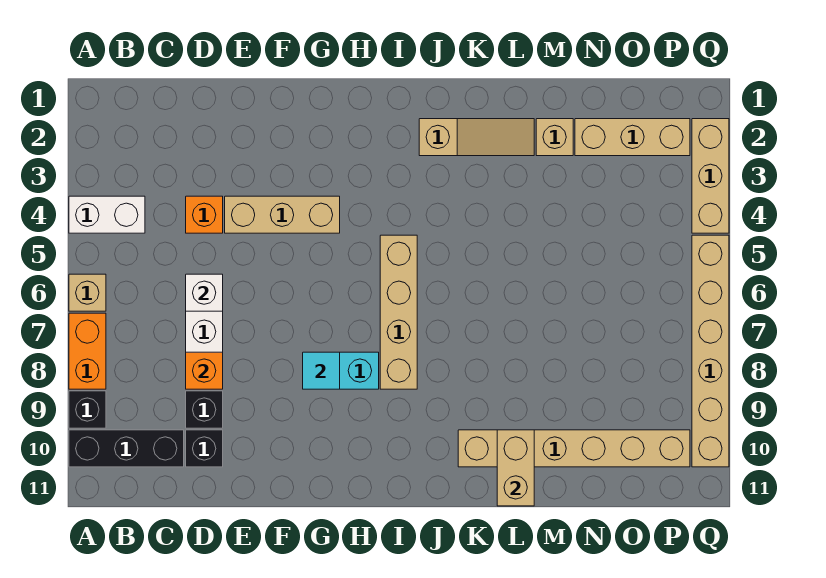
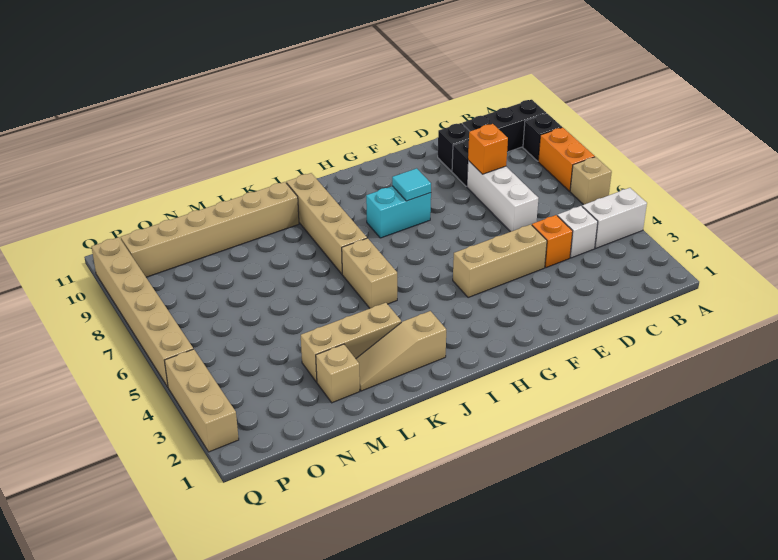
white 1x1 brick [186,274,223,311] -> white 1x1 brick moved to [557,206,598,258]
tan 1x4 brick [380,235,417,389] -> tan 1x4 brick moved to [286,173,367,274]
tan 1x2 brick [497,430,534,506] -> tan 1x2 brick moved to [342,238,397,308]
tan 1x3 brick [575,119,690,156] -> tan 1x3 brick moved to [301,303,401,382]

